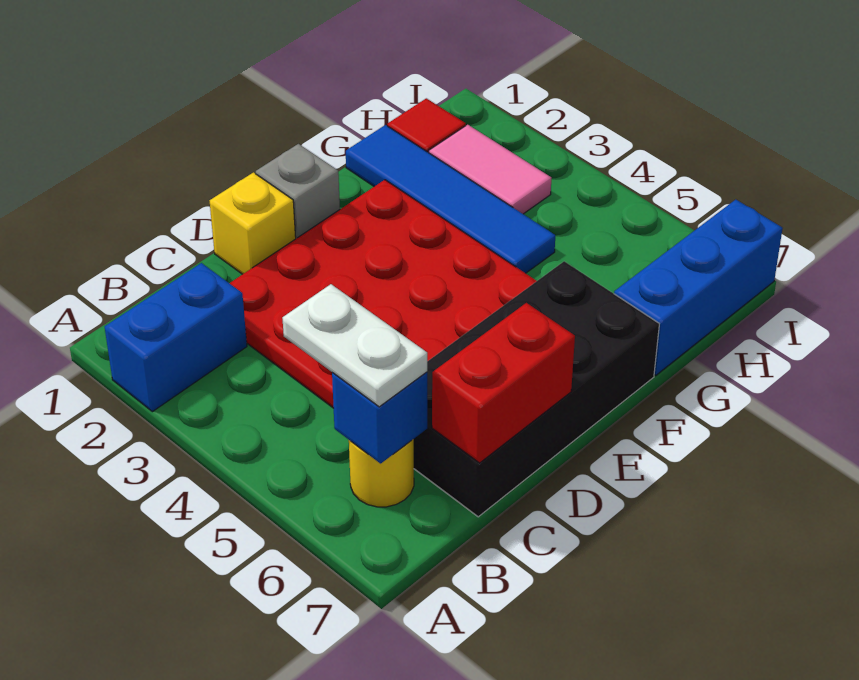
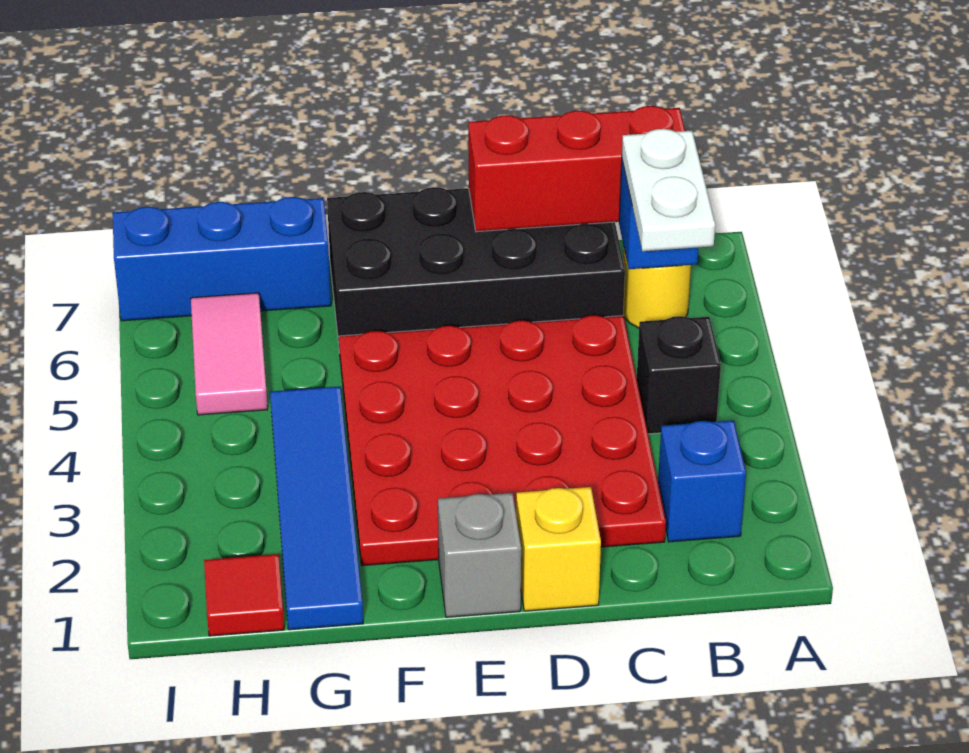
blue 1x2 brick [105,263,247,412] -> blue 1x1 brick [658,420,746,542]
none -> black 1x1 brick [637,316,721,434]
red 1x2 brick [432,303,575,463] -> red 1x3 brick [468,106,685,232]
pink 1x2 tile [429,125,551,214] -> pink 1x2 tile moved to [191,293,268,415]

